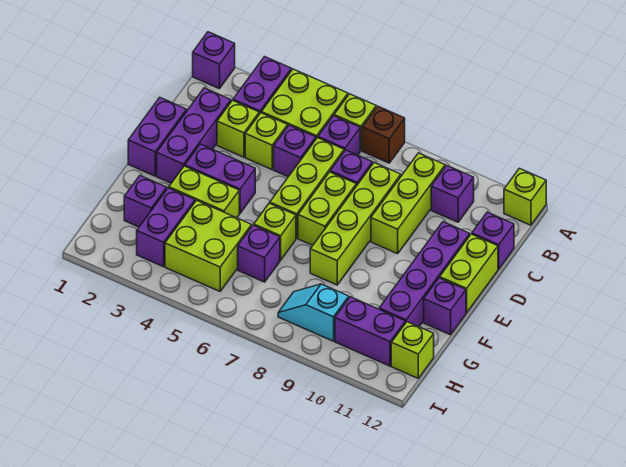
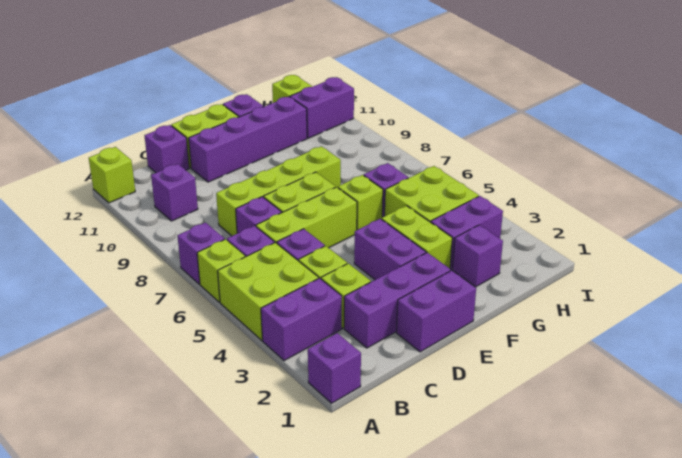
brown 1x1 brick [362,106,405,163] -> purple 1x1 brick [177,223,225,284]
lime 1x3 brick [371,153,445,254] -> none
cyan 1x2 slope [278,284,349,341] -> none
purple 1x2 brick [335,297,405,366] -> purple 1x2 brick turned to [290,77,354,138]

